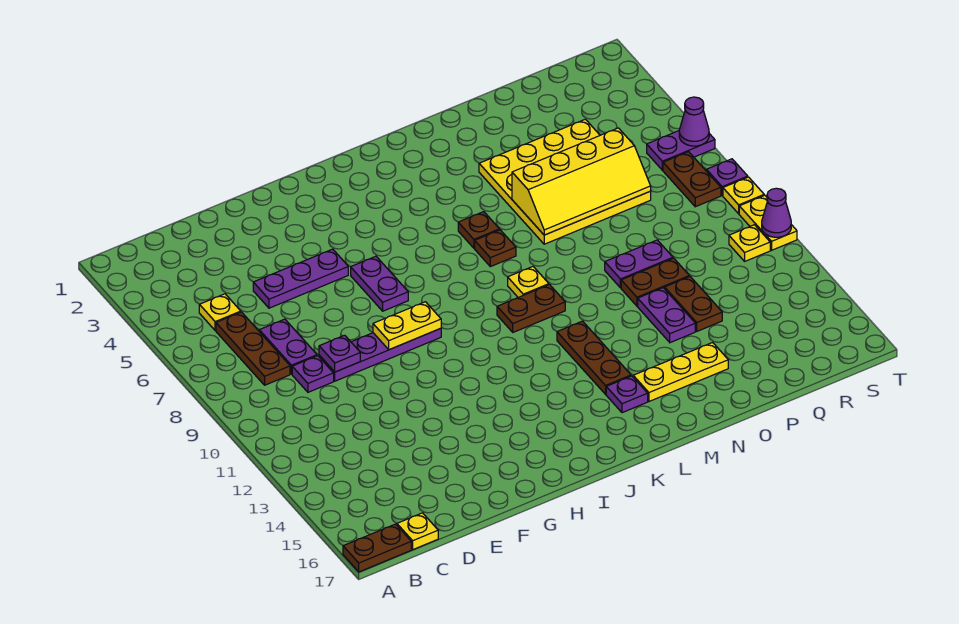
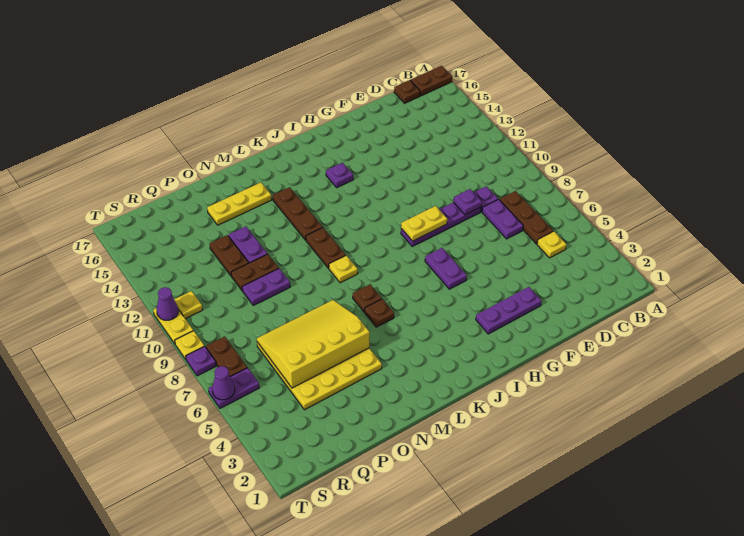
yellow 1x1 plate [397,513,438,549] -> brown 1x1 plate [394,80,420,103]
purple 1x3 plate [253,249,348,308] -> purple 1x3 plate moved to [476,287,542,334]
brown 1x2 plate [497,285,565,332] -> brown 1x2 plate turned to [306,228,346,268]
purple 1x1 plate [606,376,648,413] -> purple 1x1 plate moved to [326,163,353,188]
yellow 2x4 slope [512,128,651,235] -> yellow 3x4 slope [257,300,370,388]

